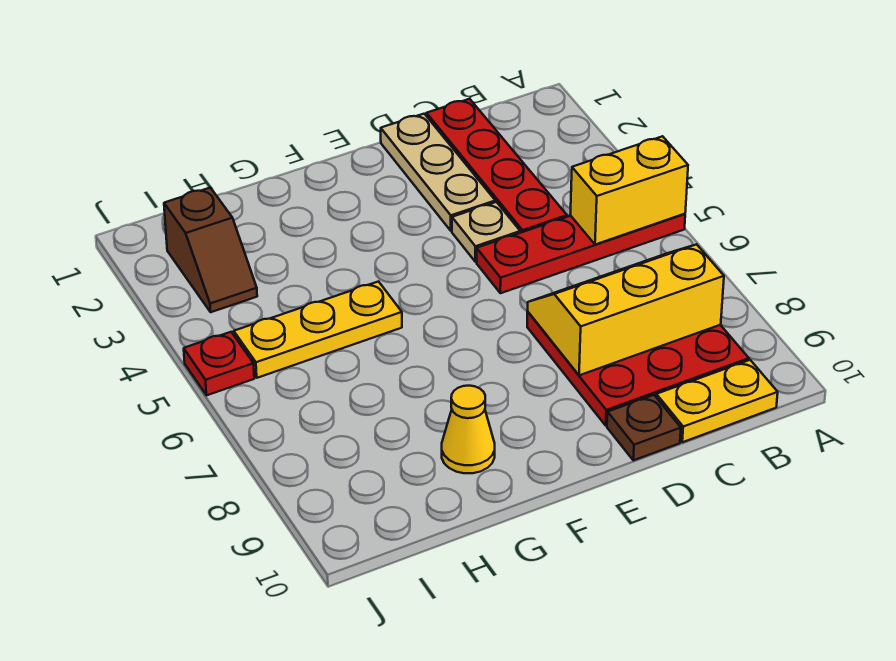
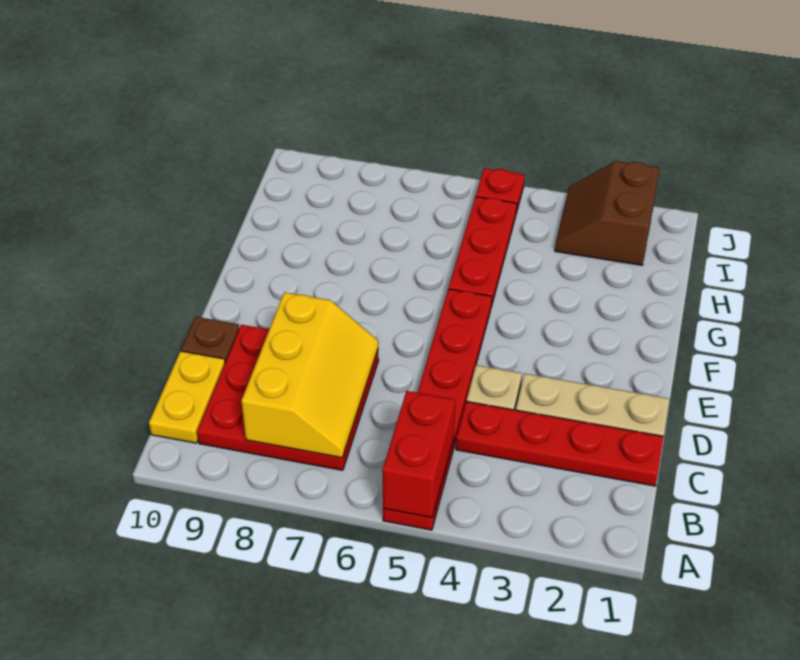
red 1x4 plate [477,214,685,293] -> red 1x6 plate [383,289,492,530]
yellow 1x2 brick [570,136,688,245] -> red 1x2 brick [382,391,455,518]
yellow 1x3 plate [234,281,402,378] -> red 1x3 plate [448,197,517,307]
yellow 1x1 cone [442,386,495,473] -> none
brown 1x2 slope [164,188,257,312] -> brown 2x2 slope [555,161,659,265]

